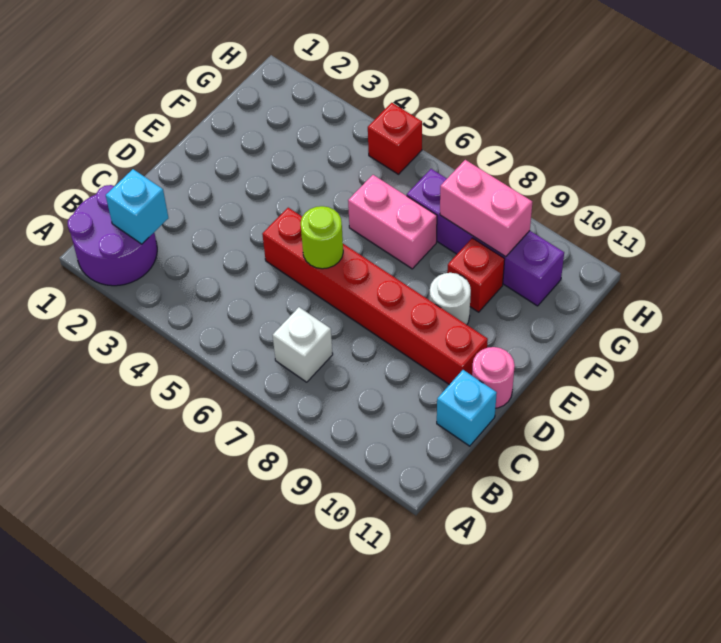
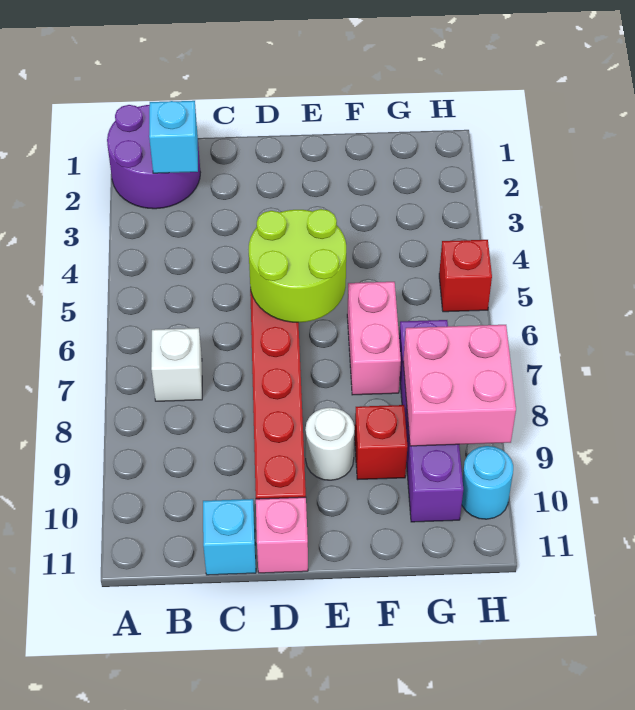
lime 1x1 round brick [301,206,343,269] -> lime 2x2 round brick [249,209,346,322]
pink 1x1 round brick [472,347,515,408] -> pink 1x1 brick [256,497,308,573]
pink 1x2 brick [440,160,532,257] -> pink 2x2 brick [403,325,516,446]
none -> cyan 1x1 round brick [462,446,513,519]

